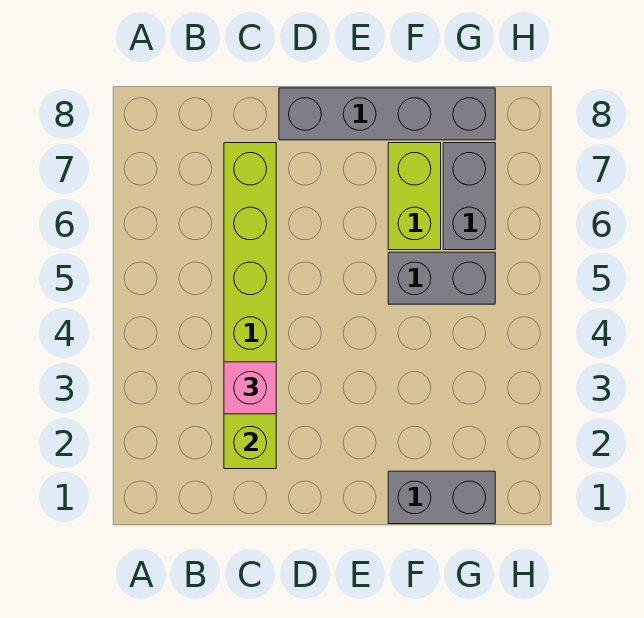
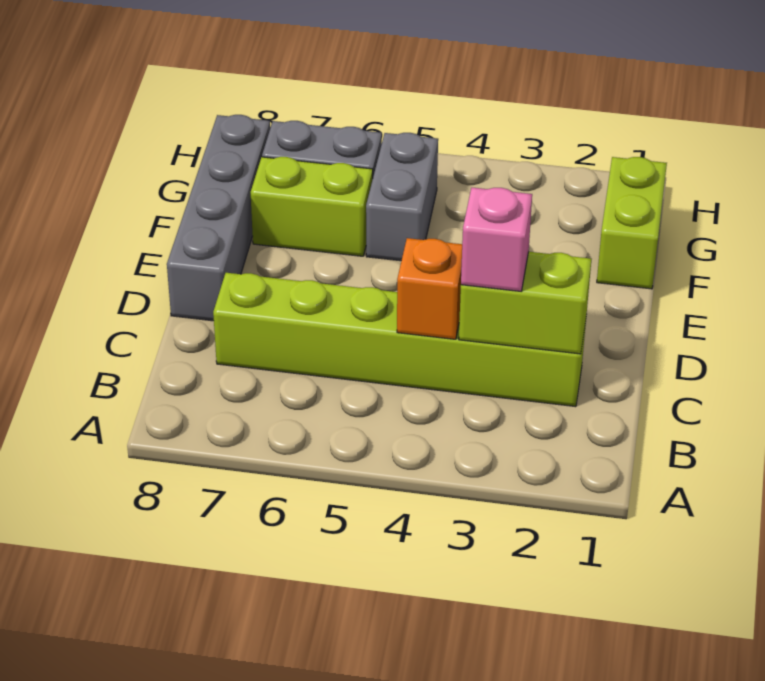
none -> orange 1x1 brick [397,238,462,339]
grey 1x2 brick [388,471,495,524] -> lime 1x2 brick [597,157,667,289]

